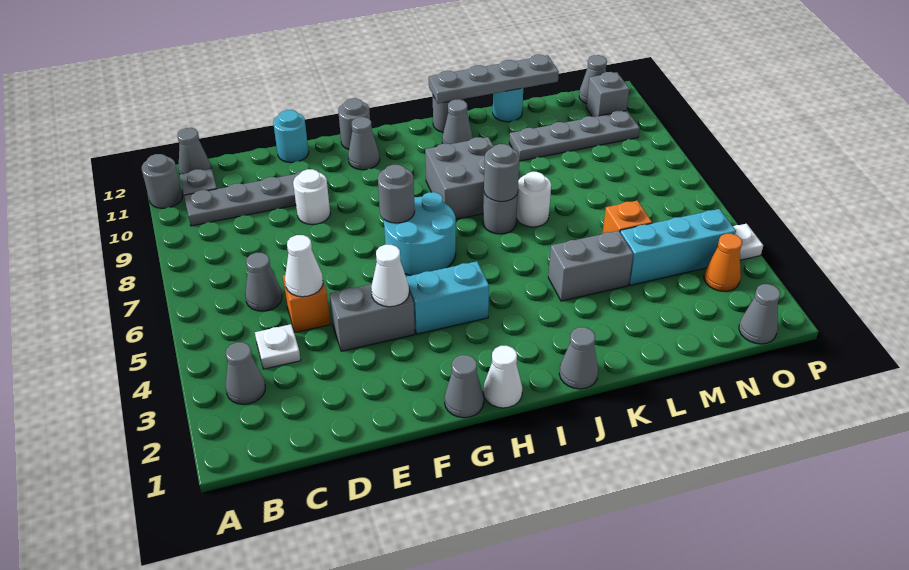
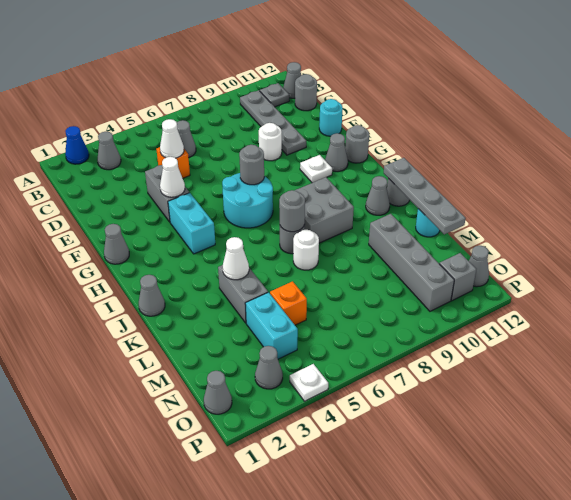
none -> blue 1x1 cone [65,126,89,164]
grey 1x1 round brick [142,154,182,208] -> grey 1x1 round brick moved to [295,74,317,111]
white 1x1 plate [255,324,301,369] -> white 1x1 plate moved to [300,155,332,183]
white 1x1 cone [483,346,522,408] -> white 1x1 cone moved to [223,237,249,280]
grey 1x4 plate [509,111,640,161] -> grey 1x4 brick [369,214,454,311]
cyan 1x3 brick [620,209,736,285] -> cyan 1x2 brick [245,292,298,359]
orange 1x1 cone [704,234,742,292] -> grey 1x1 cone [255,346,283,389]

